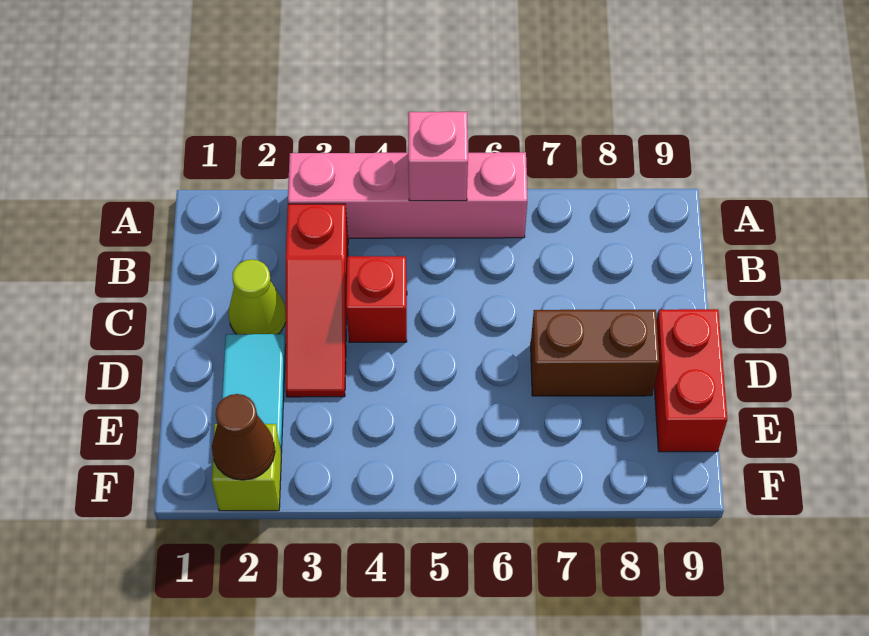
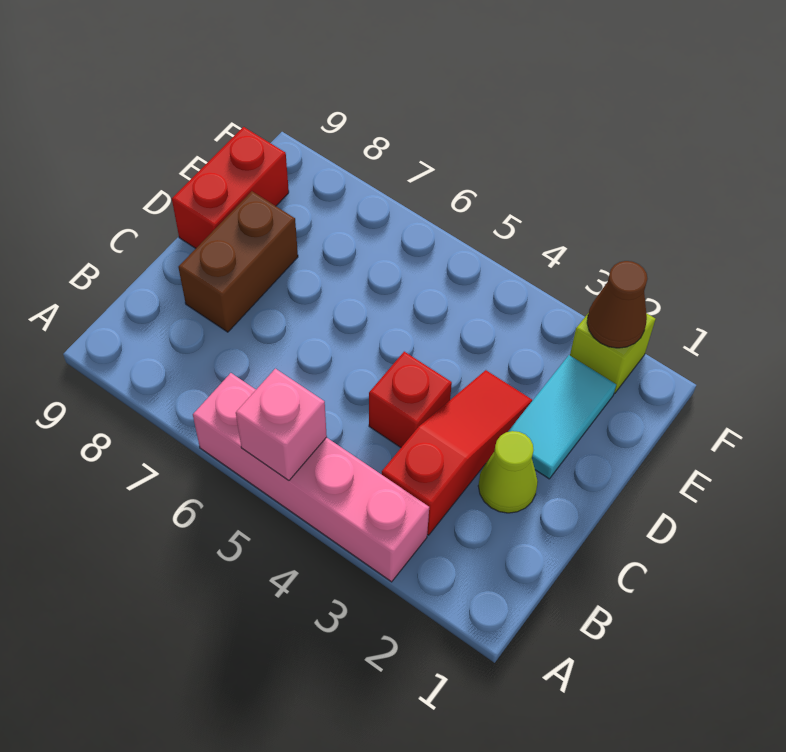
brown 1x2 brick [531,310,659,396] -> brown 1x2 brick turned to [178,191,298,332]

